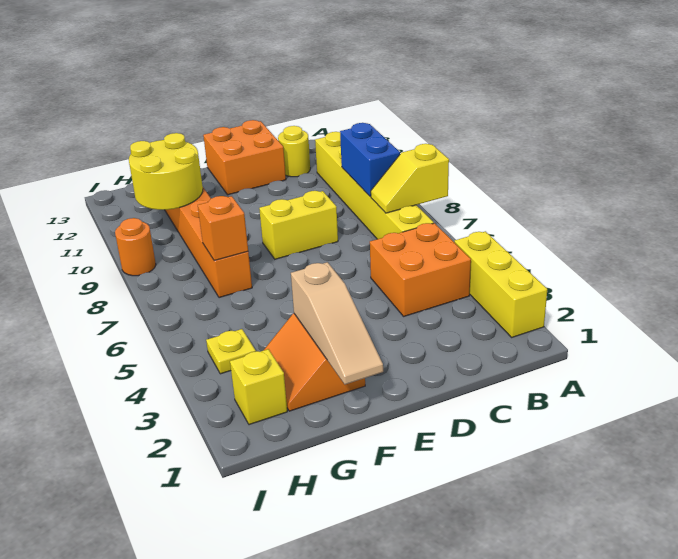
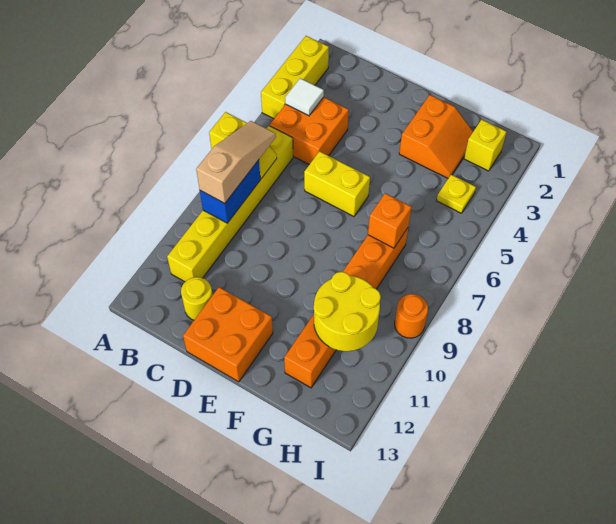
none -> white 1x1 tile [285,78,324,116]
yellow 1x2 brick [259,191,338,259] -> yellow 1x2 brick moved to [304,151,370,216]
tan 1x3 slope [291,262,383,384] -> tan 1x3 slope moved to [196,121,276,203]

